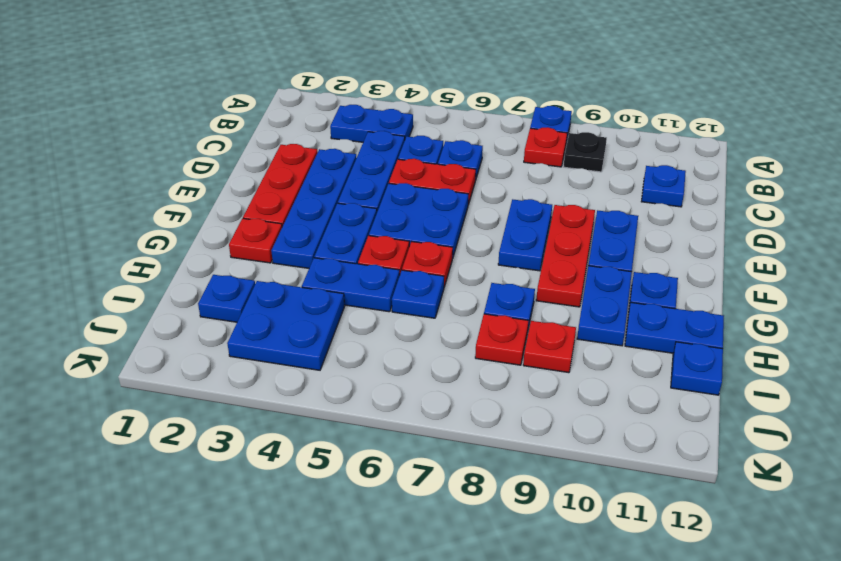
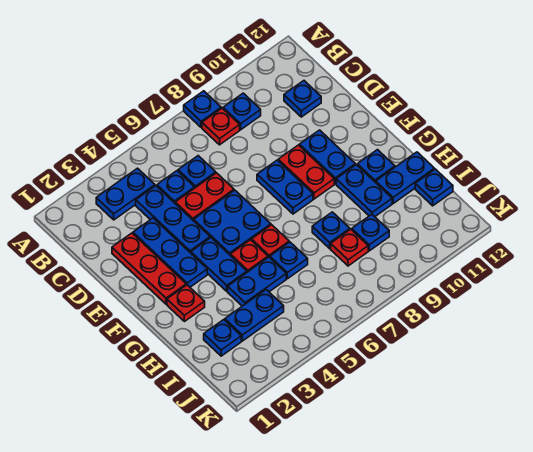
black 1x1 plate [564,132,607,172] -> blue 1x1 plate [223,93,261,130]
blue 1x4 plate [271,149,356,268] -> blue 1x3 plate [133,218,207,287]
red 1x3 plate [536,205,595,307] -> red 1x2 plate [278,145,334,199]
blue 2x2 plate [227,281,345,370] -> blue 1x2 plate [225,290,284,341]
red 1x1 plate [523,321,576,373] -> blue 1x1 plate [352,214,389,251]

